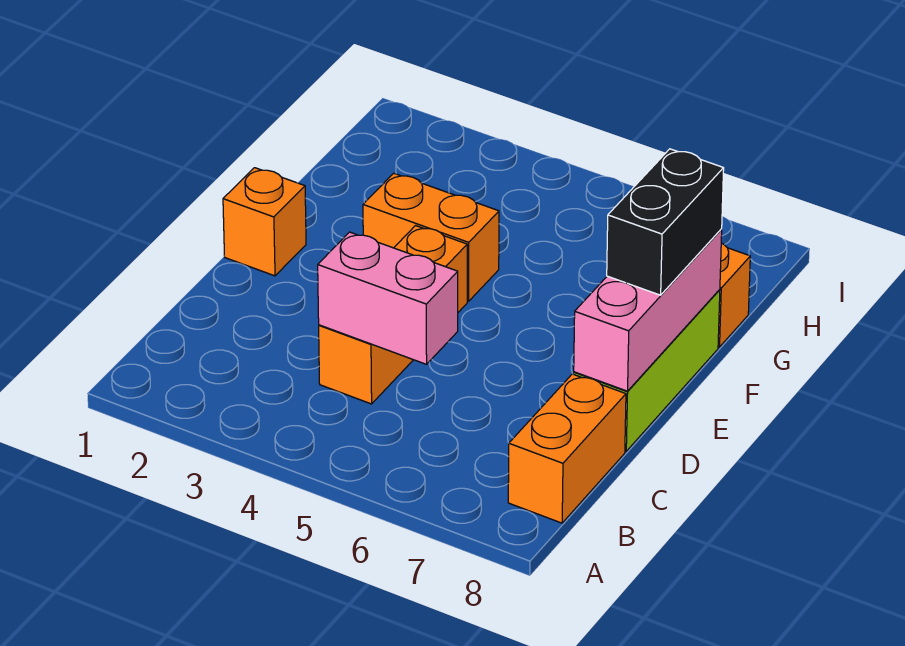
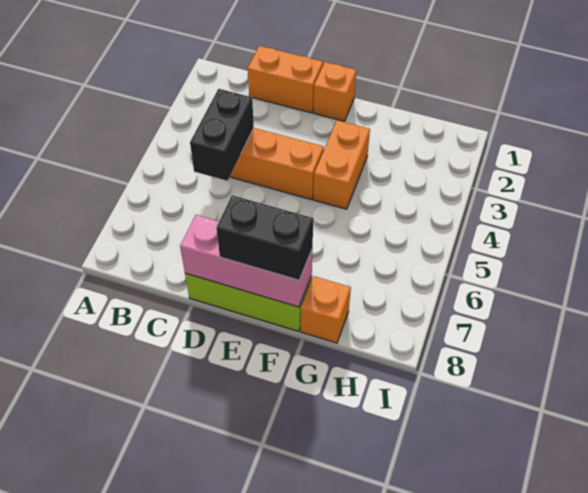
orange 1x2 brick [508,374,626,523] -> orange 1x2 brick moved to [248,46,323,113]
pink 1x2 brick [318,232,458,364] -> black 1x2 brick [190,89,254,181]

